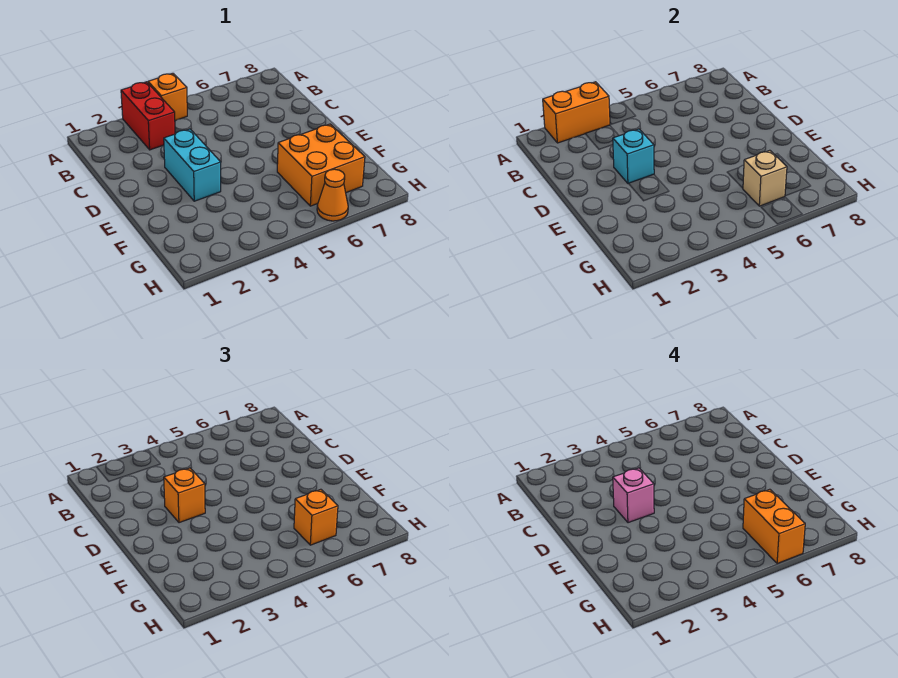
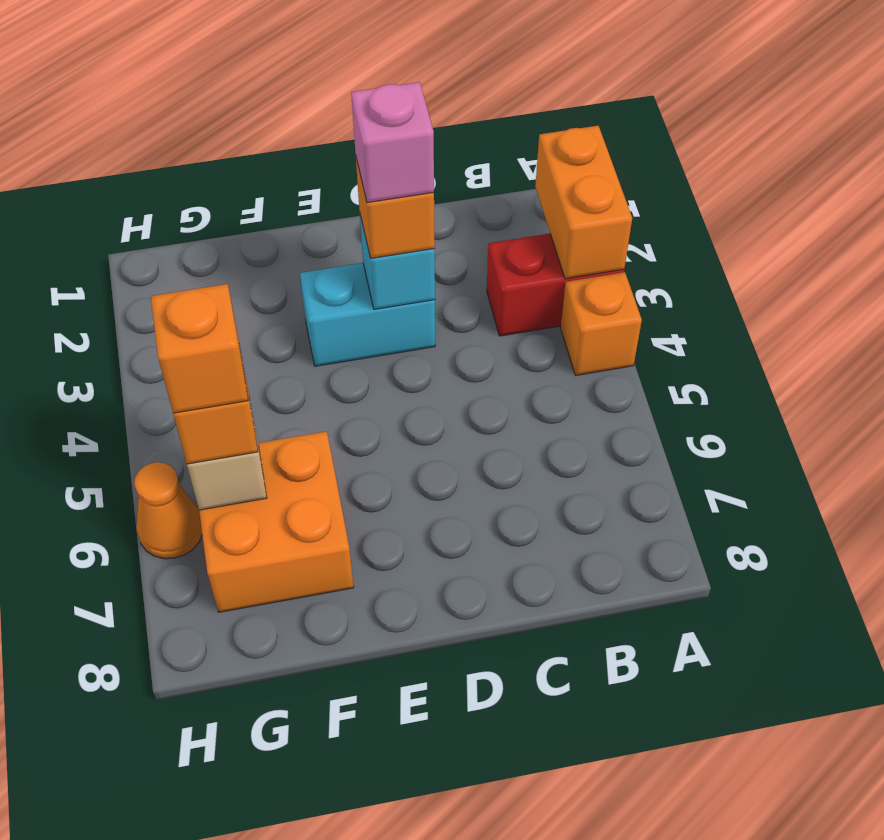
orange 1x2 brick [743,489,805,564] -> orange 1x1 brick [151,284,248,413]

